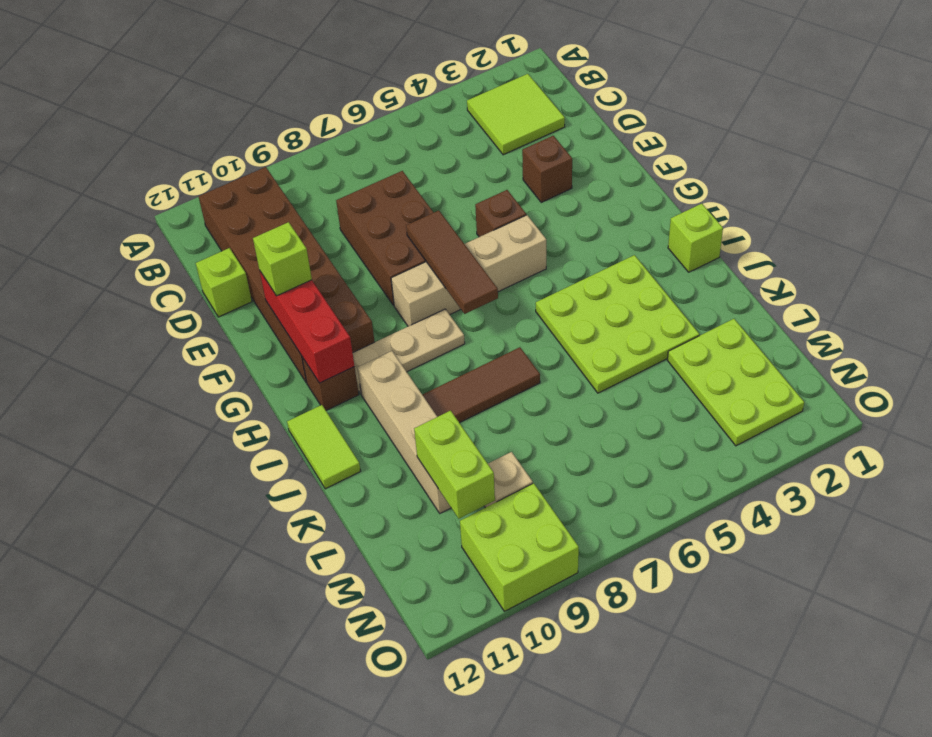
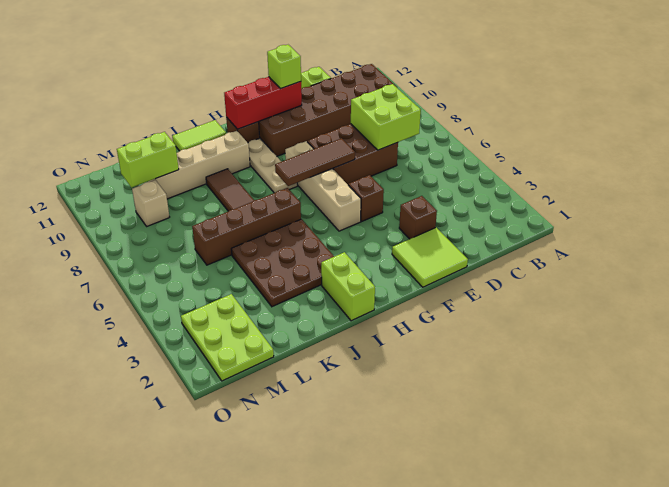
lime 2x2 tile [467,74,565,155] -> lime 2x2 tile moved to [392,228,468,287]
lime 1x1 brick [668,204,723,272] -> lime 1x2 brick [321,252,375,321]
lime 3x3 plate [536,255,699,393] -> brown 3x3 plate [231,219,334,307]
none -> brown 1x4 brick [192,188,301,265]
lime 2x3 plate [667,319,804,446] -> lime 2x3 plate turned to [181,294,274,381]
lime 2x2 brick [460,483,579,611] -> lime 2x2 brick moved to [351,84,421,150]

